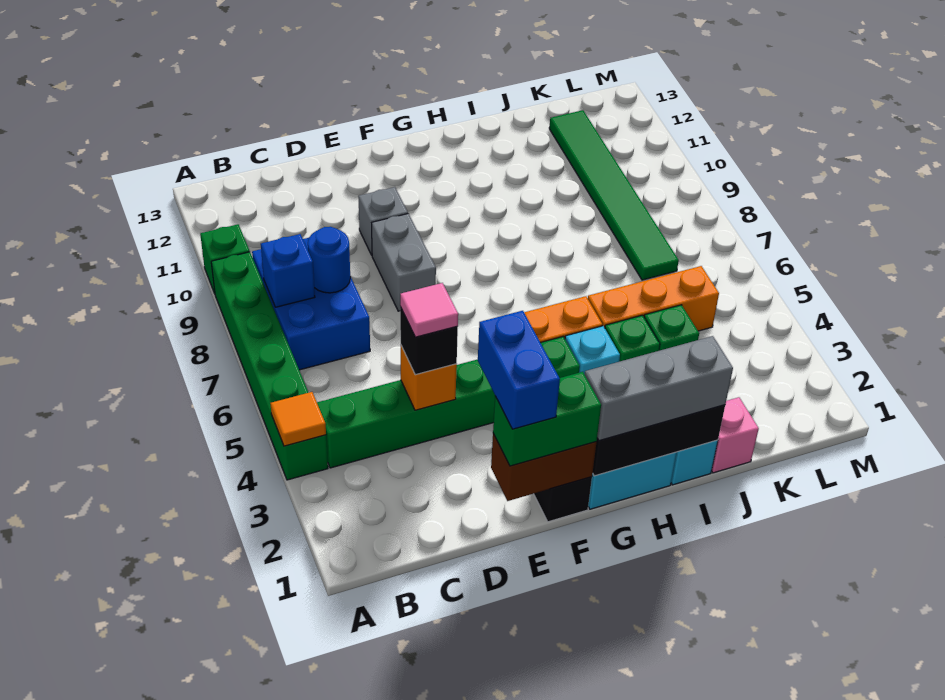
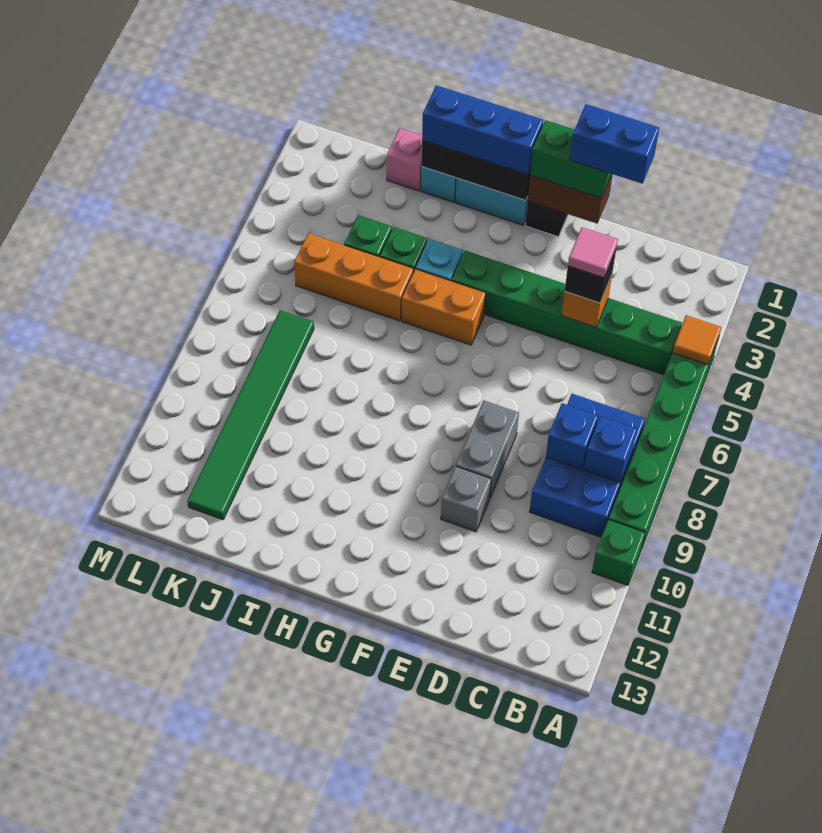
blue 1x1 round brick [308,227,351,293] -> blue 1x1 brick [546,403,598,470]
blue 1x2 brick [478,311,560,429] -> blue 1x2 brick turned to [570,104,659,184]
grey 1x3 brick [585,336,733,441] -> blue 1x3 brick [422,85,543,174]

